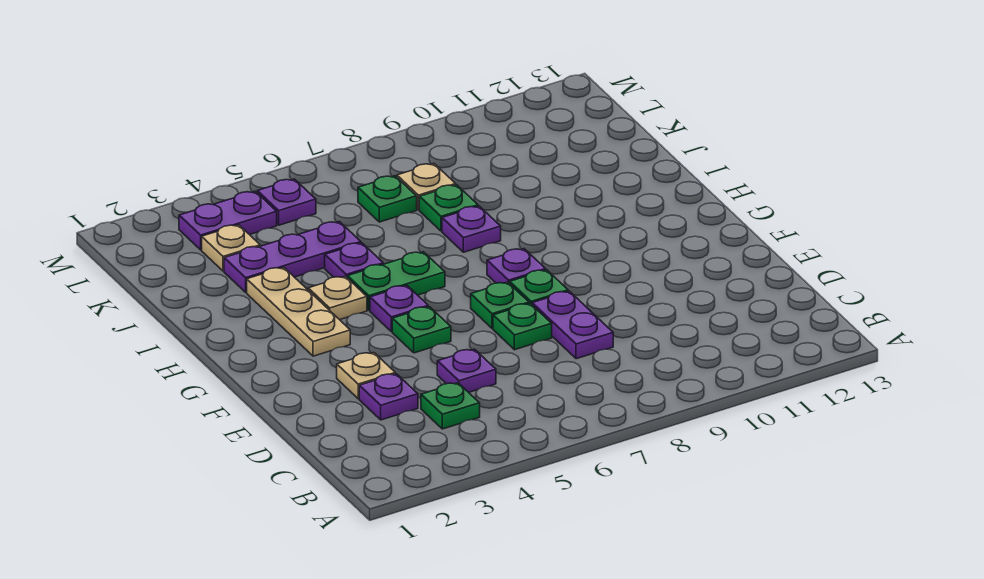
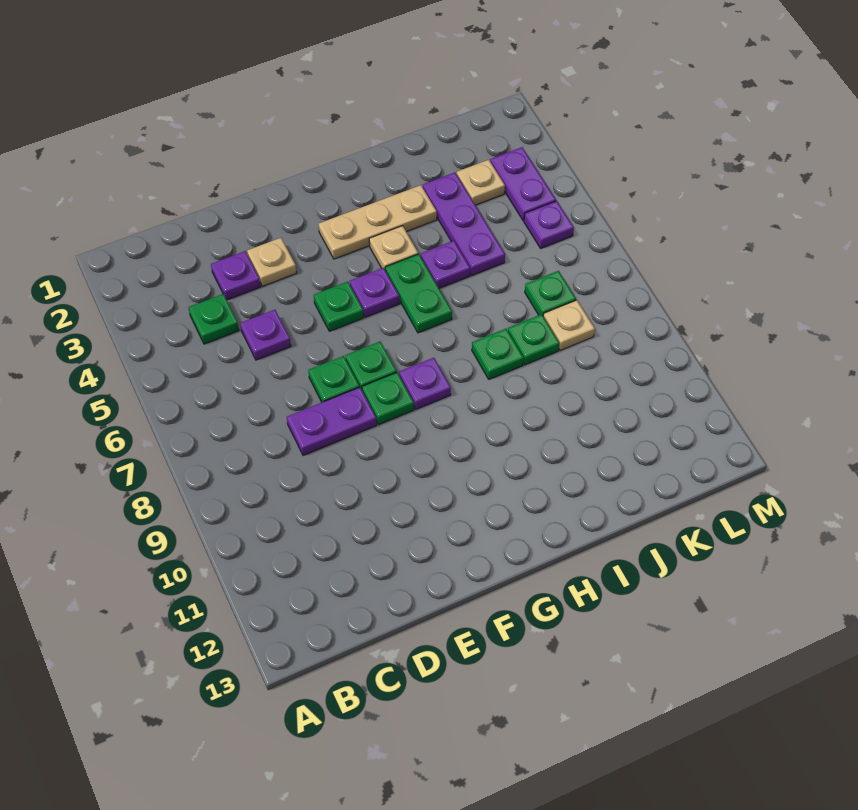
purple 1x1 plate [442,206,501,252] -> green 1x1 plate [472,329,524,379]

